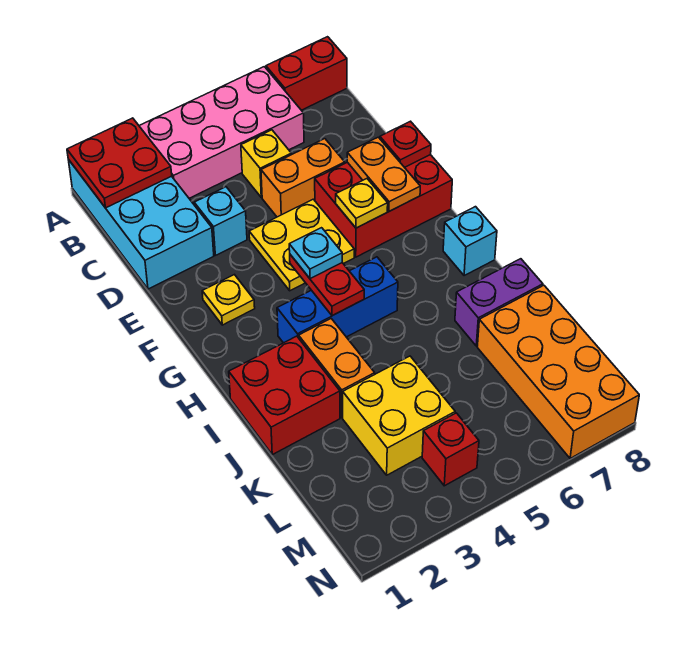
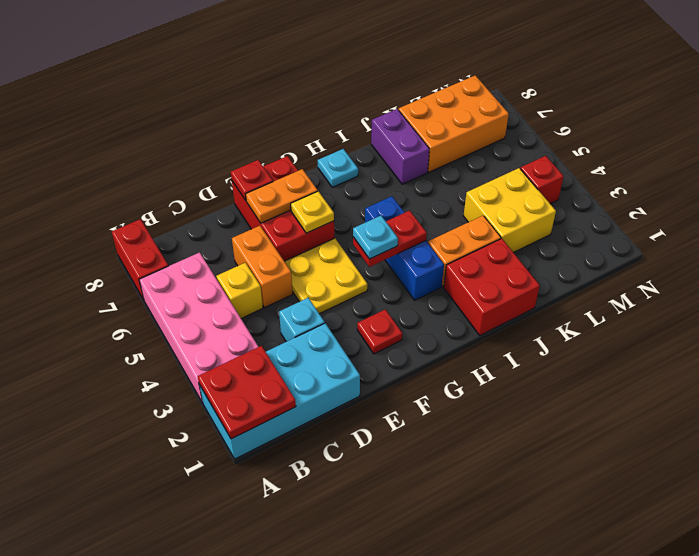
yellow 1x1 plate [202,275,255,325] -> red 1x1 plate [357,309,402,354]
cyan 1x1 brick [443,207,497,276] -> cyan 1x1 plate [318,149,358,187]
orange 2x4 brick [477,285,639,459] -> orange 2x3 brick [399,75,509,172]

